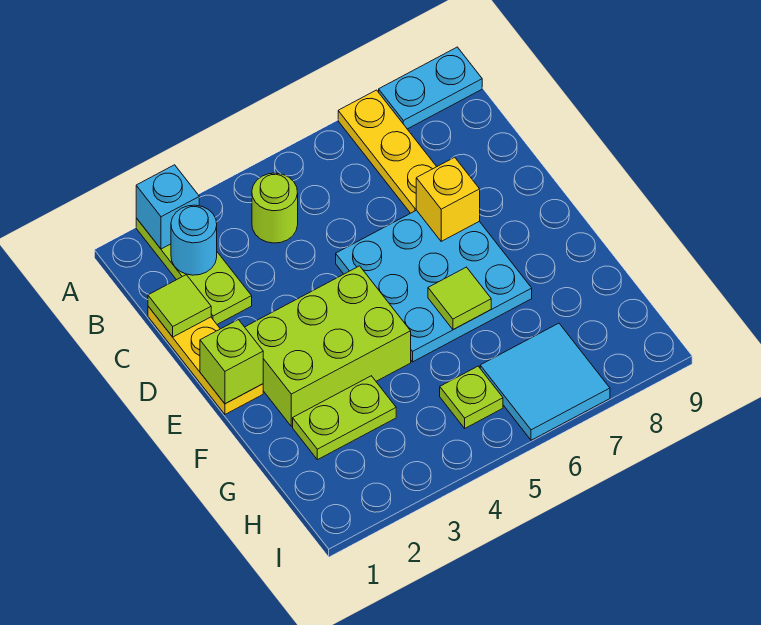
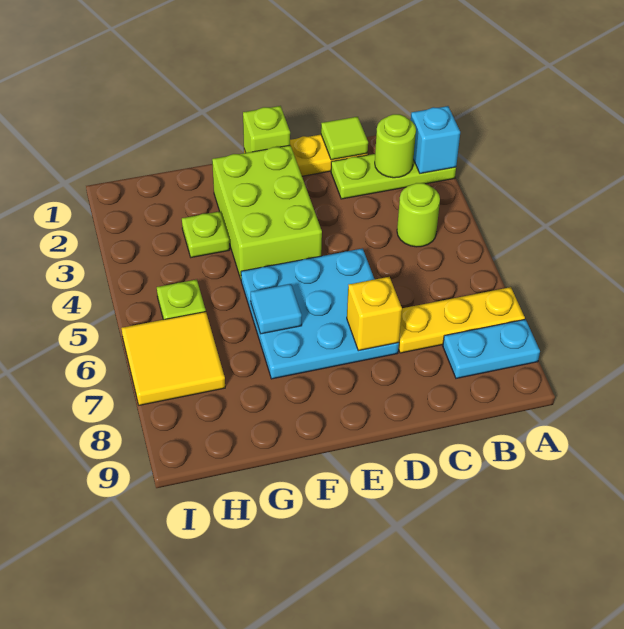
cyan 1x2 plate [379,47,482,129] -> cyan 1x2 plate turned to [443,319,540,378]
cyan 1x1 round brick [171,205,217,275] -> lime 1x1 round brick [375,114,416,178]
lime 1x1 tile [428,267,491,330] -> cyan 1x1 tile [251,284,302,334]
lime 1x2 plate [293,376,396,460] -> lime 1x1 plate [182,211,229,257]
cyan 2x2 tile [480,323,610,440] -> yellow 2x2 tile [121,312,225,405]

